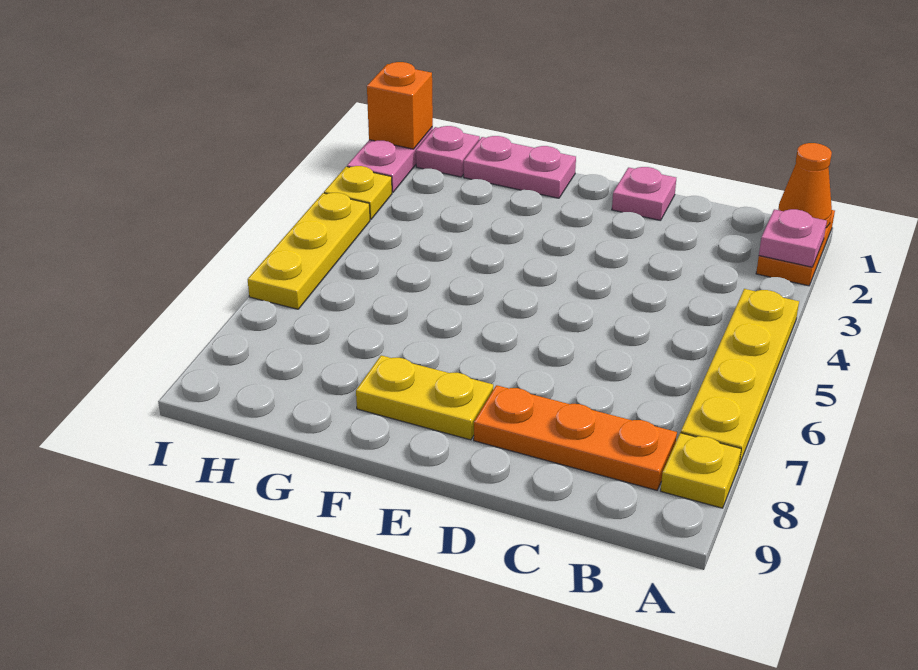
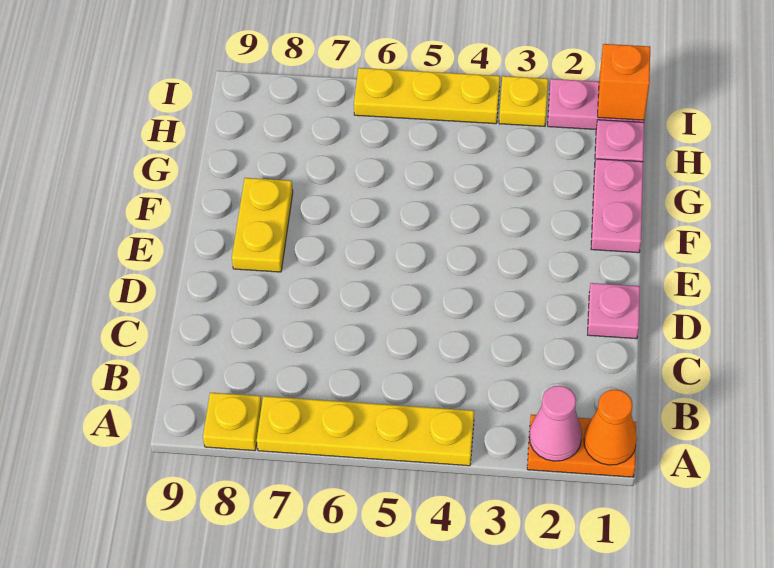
pink 1x1 plate [759,209,827,267] -> pink 1x1 cone [529,386,582,461]
orange 1x3 plate [474,385,677,490] -> none

